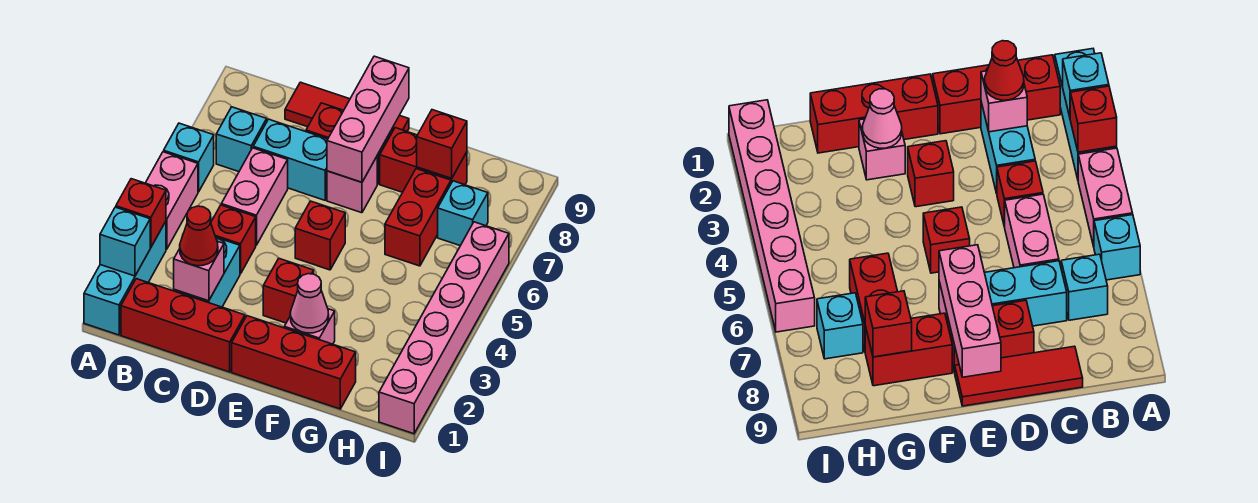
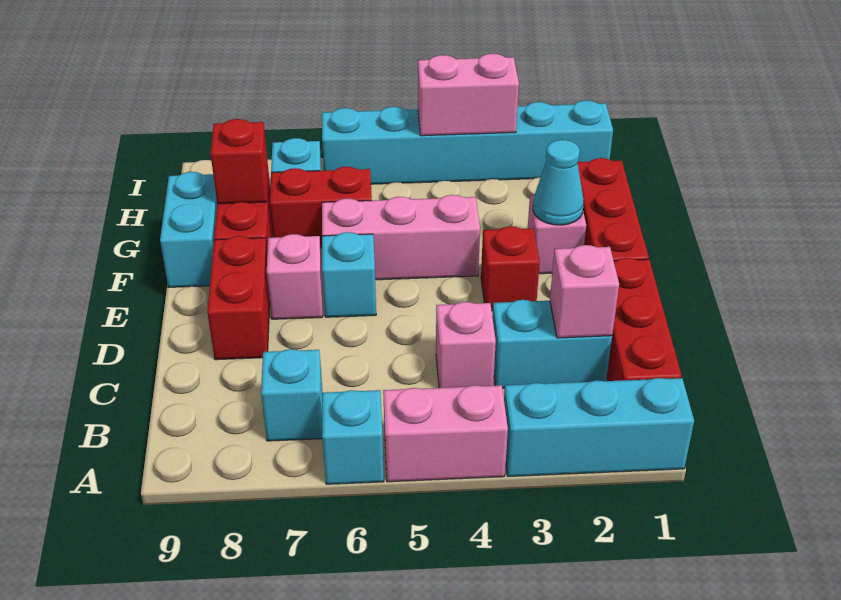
cyan 1x1 brick [100,207,150,276] -> cyan 1x1 brick moved to [322,232,376,317]
red 1x1 brick [116,179,166,247] -> none
red 1x1 cone [180,206,218,266] -> none
red 1x1 brick [211,205,256,274] -> pink 1x1 brick [436,302,496,388]
pink 1x2 brick [221,148,288,245] -> pink 1x2 brick moved to [418,54,519,136]
cyan 1x2 brick [253,119,328,200] -> cyan 1x2 brick moved to [160,172,217,287]
red 1x3 tile [285,82,409,131] -> none
red 1x1 brick [295,201,345,270] -> none
pink 1x3 brick [327,56,409,182] -> pink 1x3 brick moved to [322,195,480,280]
pink 1x1 cone [290,274,329,333] -> cyan 1x1 cone [533,140,584,225]
pink 1x6 brick [379,222,509,434] -> cyan 1x6 brick [322,100,613,184]

